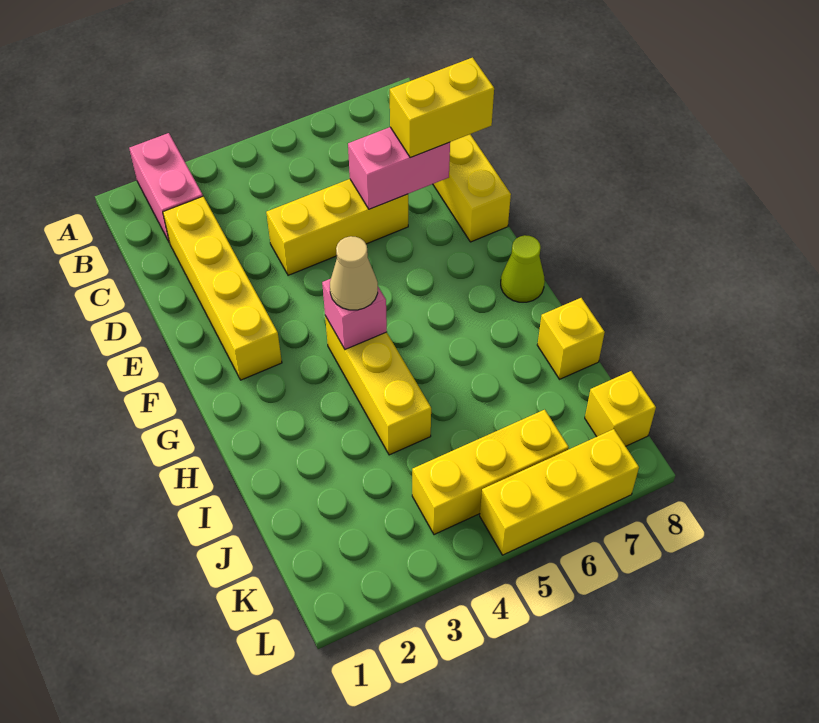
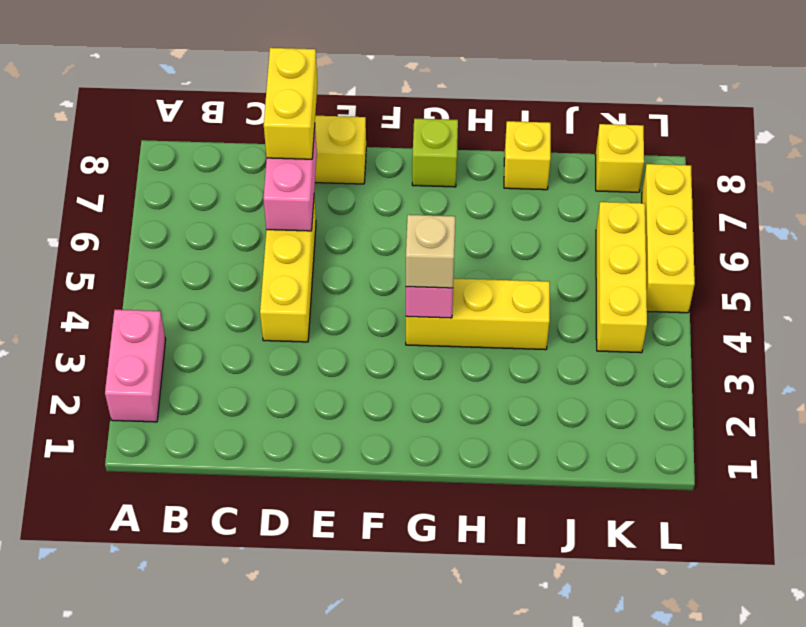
pink 1x2 brick [129,133,203,243] -> pink 1x2 brick turned to [105,310,166,422]
yellow 1x4 brick [163,197,282,380] -> none
tan 1x1 cone [330,236,378,310] -> tan 1x1 brick [406,215,455,288]
lime 1x1 cone [501,235,545,302] -> lime 1x1 brick [412,119,458,187]

